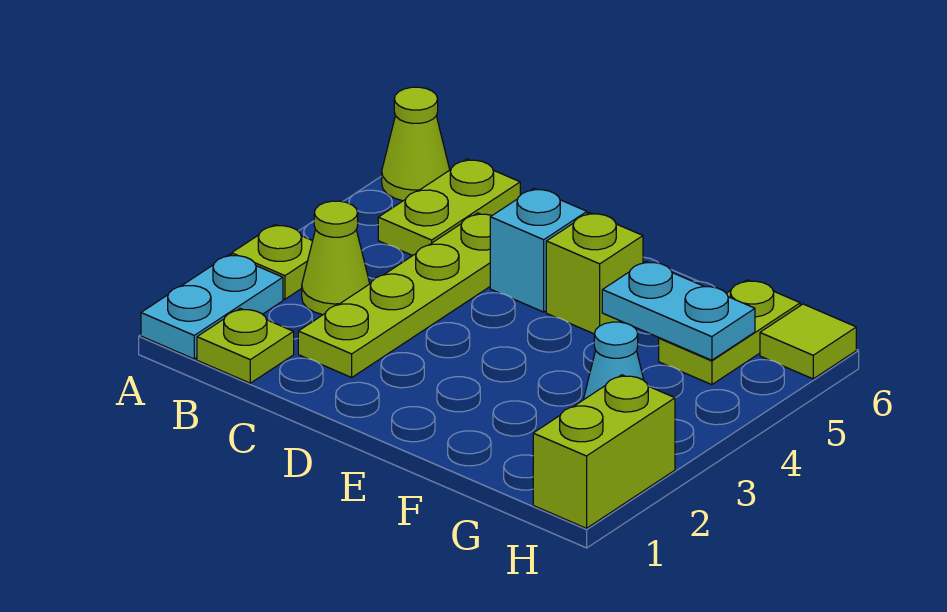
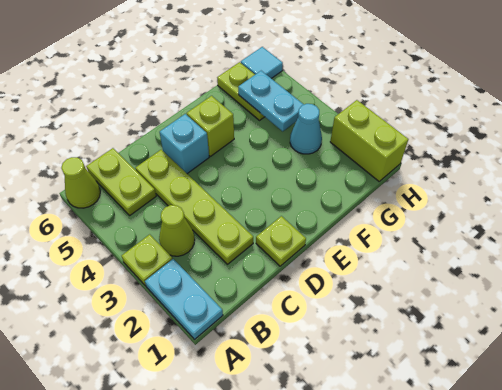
lime 1x1 plate [197,308,294,383] -> lime 1x1 plate moved to [256,216,306,266]
cyan 1x2 plate [602,261,755,360] -> cyan 1x2 plate turned to [238,71,304,131]
lime 1x1 tile [760,304,856,379] -> cyan 1x1 tile [241,47,283,78]

